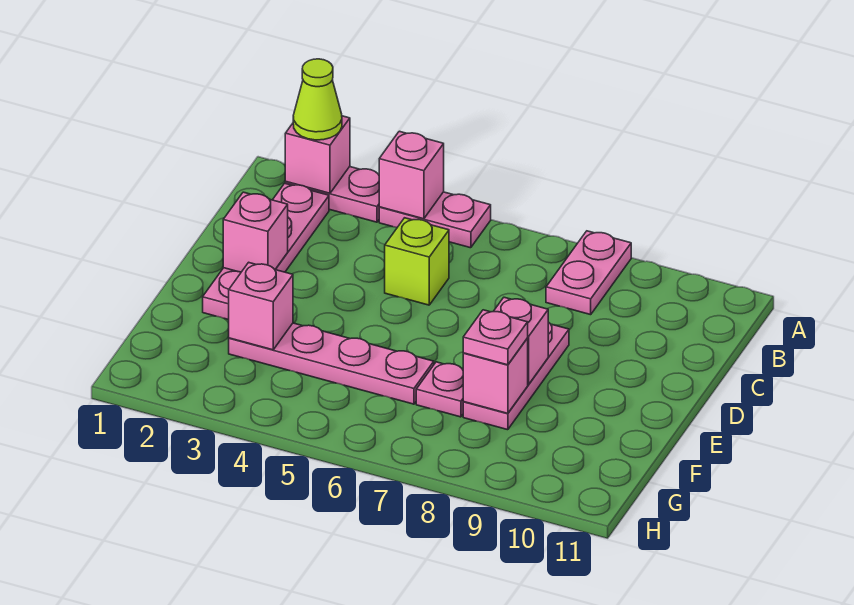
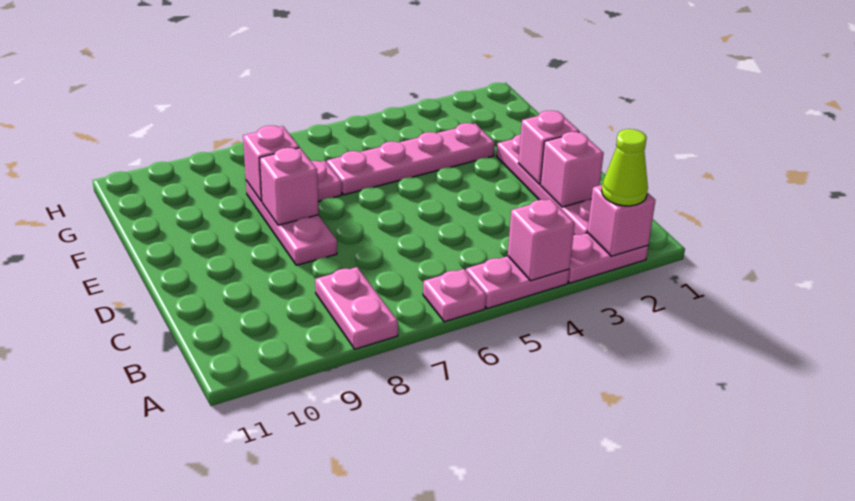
lime 1x1 brick [385,218,449,305] -> none
pink 1x1 brick [229,262,293,350] -> pink 1x1 brick moved to [540,132,604,207]
pink 1x1 plate [463,310,528,365] -> pink 1x1 plate moved to [423,269,486,322]

